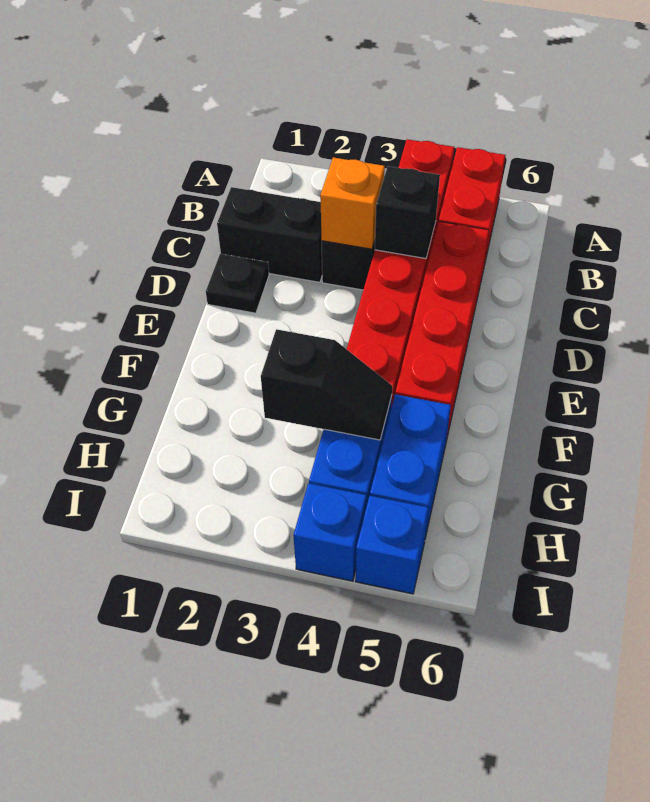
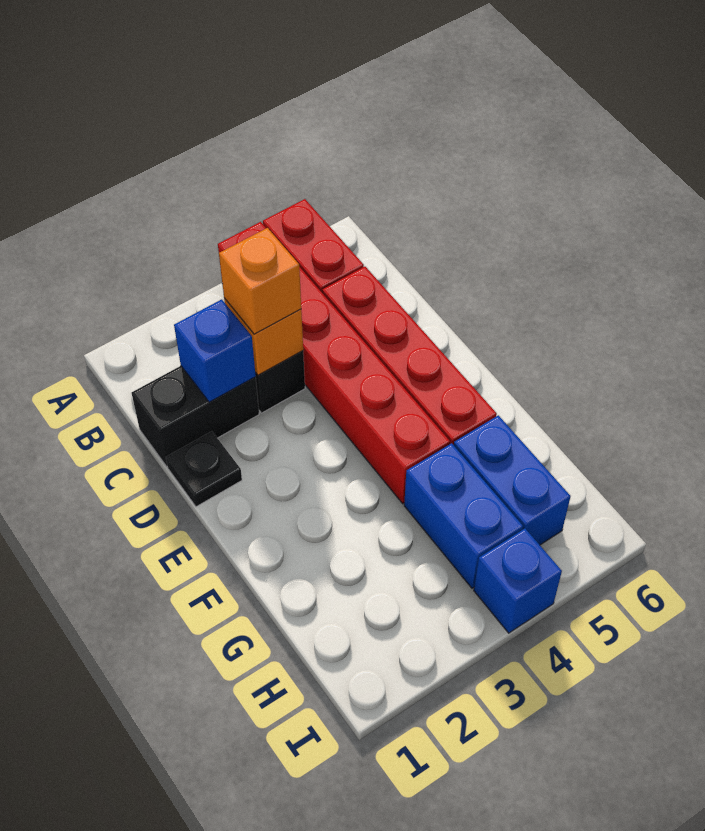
none -> orange 1x1 brick [219,228,301,334]
black 1x1 brick [375,166,440,259] -> none
black 1x2 slope [261,329,392,440] -> none
blue 1x1 brick [356,496,428,594] -> blue 1x1 brick moved to [174,299,256,402]

